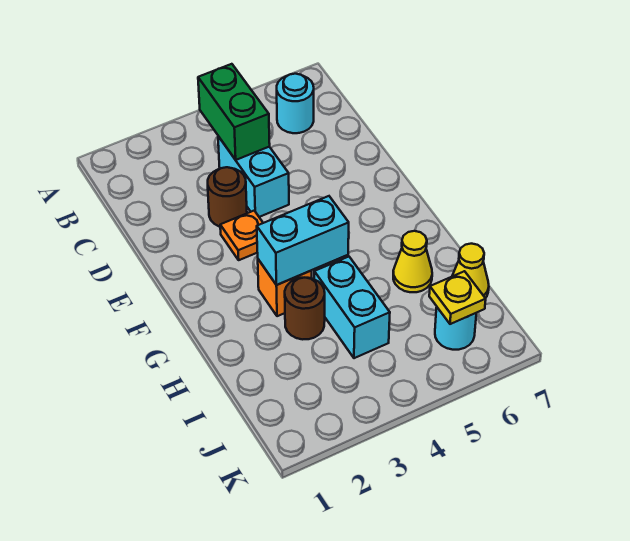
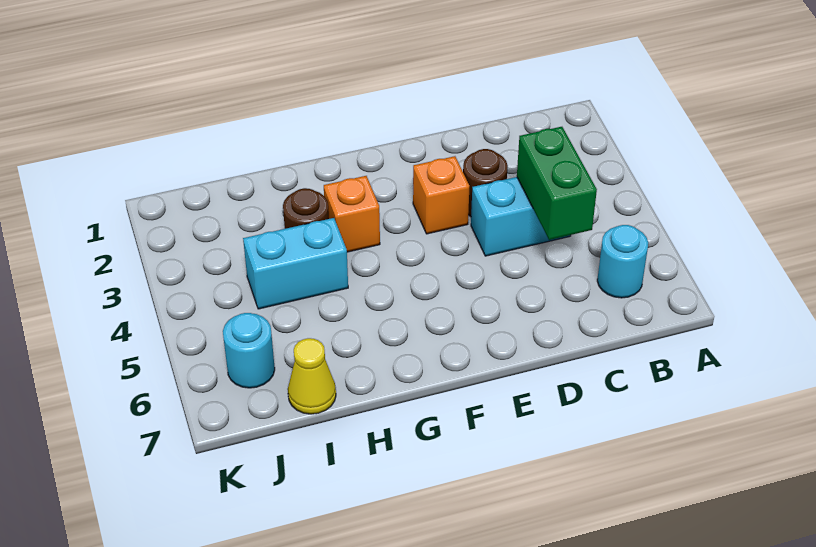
green 1x2 brick [198,64,270,160] -> green 1x2 brick turned to [517,127,597,240]
orange 1x1 plate [220,211,263,260] -> orange 1x1 brick [413,156,469,234]
cyan 1x2 brick [257,196,349,285] -> none
yellow 1x1 cone [393,231,432,292] -> none
yellow 1x1 plate [429,271,486,324] -> none

